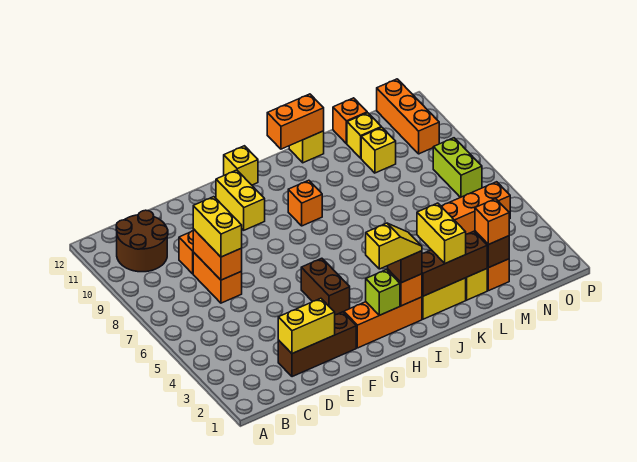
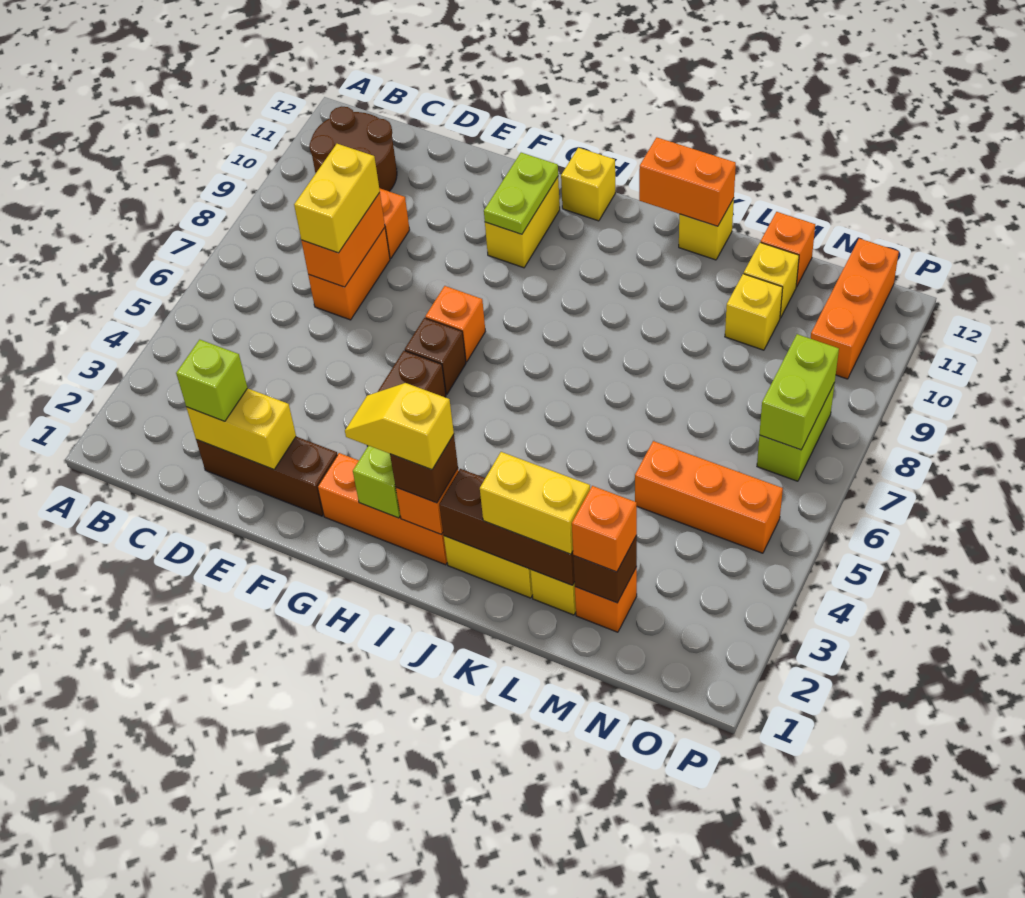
none -> lime 1x1 brick [176,340,247,421]
none -> brown 1x1 brick [405,318,466,394]
none -> lime 1x2 plate [484,153,558,234]
yellow 1x2 slope [366,223,422,269] -> yellow 1x2 slope turned to [345,383,454,470]
orange 1x1 brick [288,180,322,226] -> orange 1x1 brick moved to [425,286,485,362]
yellow 1x2 brick [417,203,466,263] -> yellow 1x2 brick turned to [480,452,590,554]
none -> lime 1x2 brick [759,334,839,450]

